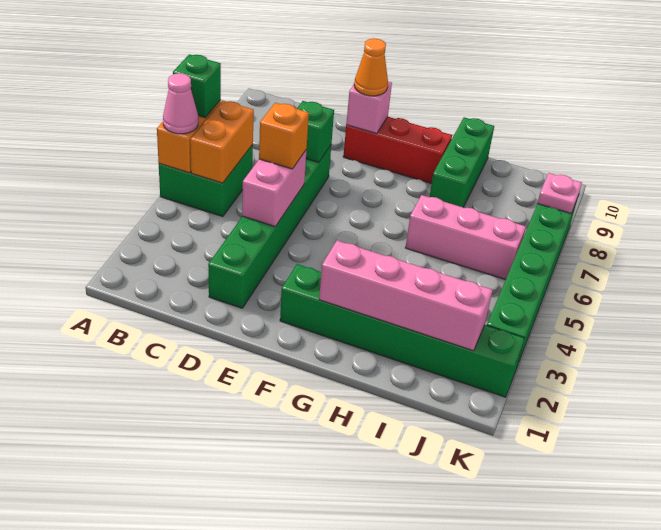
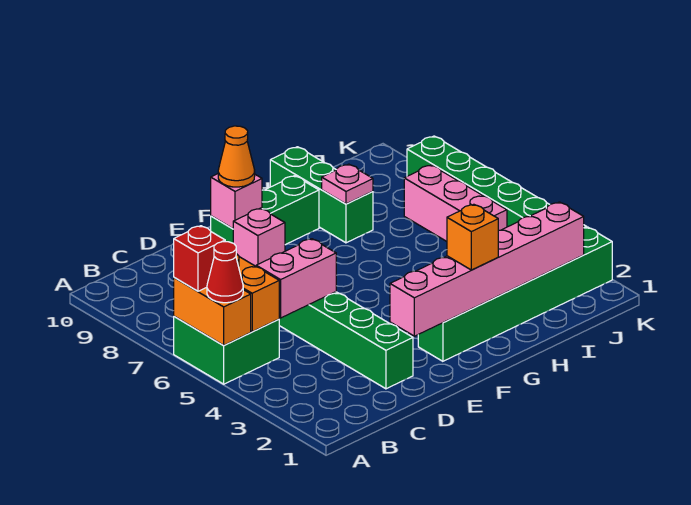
pink 1x1 cone [163,73,198,134] -> red 1x1 cone [207,242,243,303]
green 1x1 brick [173,54,221,118] -> red 1x1 brick [174,226,225,291]
pink 1x2 brick [242,151,306,226] -> pink 1x2 brick turned to [256,239,336,318]
orange 1x1 brick [259,103,309,169] -> orange 1x1 brick moved to [447,204,498,270]
green 1x1 brick [297,101,334,162] -> pink 1x1 brick [233,208,285,266]
red 1x3 brick [343,117,452,184] -> green 1x3 brick [211,176,319,245]
pink 1x4 brick [319,240,493,351] -> pink 1x6 brick [390,202,584,336]
pink 1x3 brick [405,195,526,280] -> pink 1x3 brick turned to [404,165,507,241]
pink 1x1 plate [538,173,582,213] -> pink 1x1 plate moved to [322,164,373,204]

